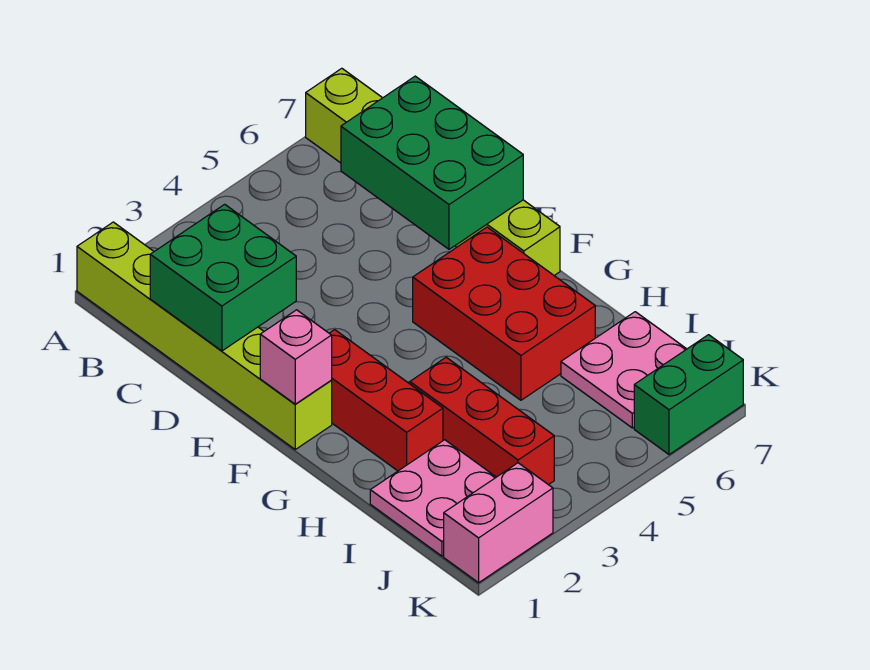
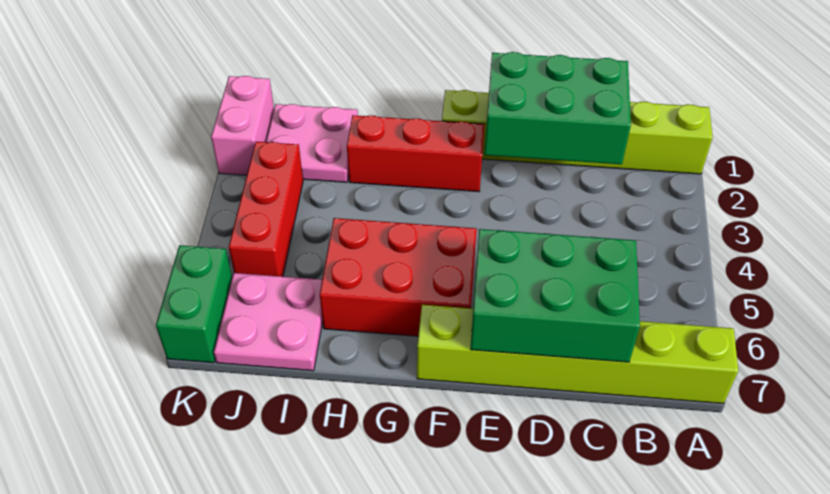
green 2x2 brick [150,204,296,351] -> green 2x3 brick [485,52,631,164]
pink 1x1 brick [260,310,332,404] -> none
red 1x3 brick [410,357,554,485] -> red 1x3 brick turned to [229,142,303,277]

